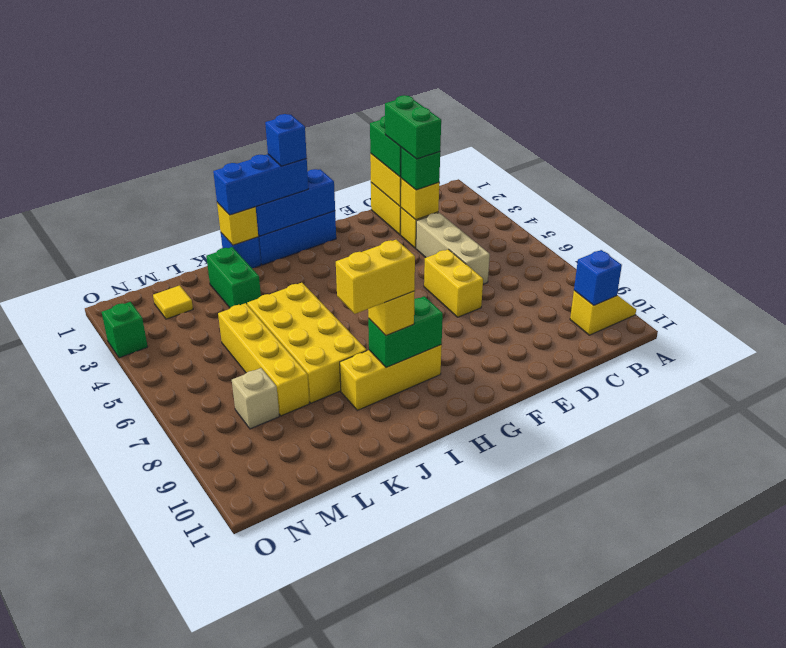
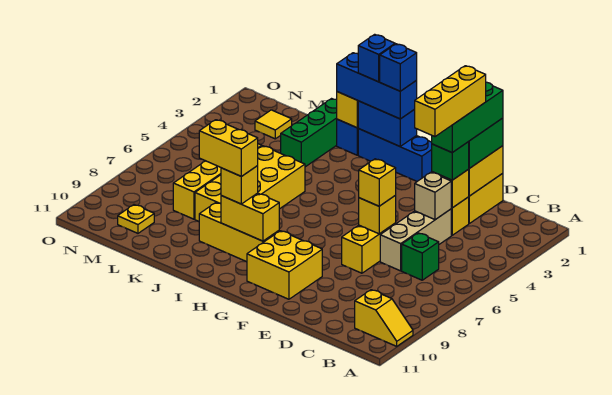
blue 1x1 brick [574,250,622,305] -> blue 1x1 brick moved to [358,34,395,82]
green 1x2 brick [385,95,441,159] -> green 1x3 brick [432,82,503,152]
none -> yellow 1x3 brick [415,66,486,137]
none -> yellow 1x1 brick [359,196,396,234]
none -> yellow 1x1 brick [359,159,396,206]
none -> yellow 2x2 brick [247,231,322,299]
blue 1x3 brick [256,169,335,236] -> blue 1x2 brick [358,101,417,147]
green 1x2 brick [368,296,443,368] -> yellow 1x2 brick [221,193,279,241]
green 1x2 brick [206,247,261,308] -> green 1x3 brick [281,99,337,167]
tan 1x1 brick [232,368,279,429] -> tan 1x1 brick moved to [415,172,451,220]
none -> yellow 1x1 plate [118,205,154,233]
green 1x1 brick [102,302,148,358] -> green 1x1 brick moved to [402,233,439,280]

